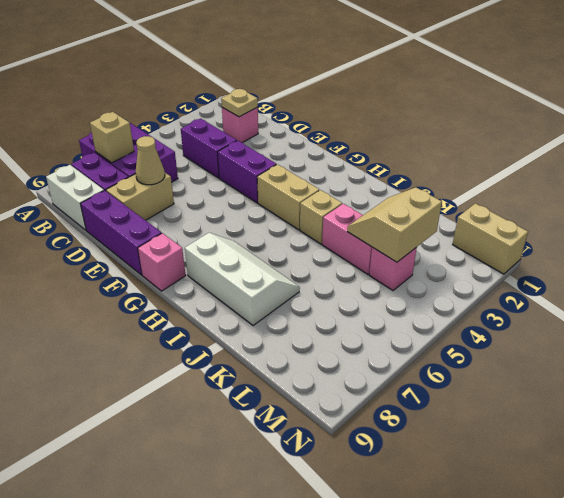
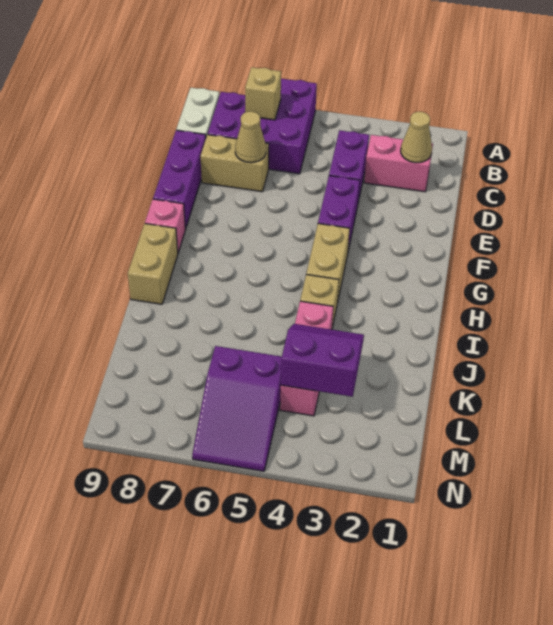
pink 1x1 brick [222,107,258,143] -> pink 1x2 brick [364,135,433,192]
tan 1x1 plate [221,89,258,117] -> tan 1x1 cone [401,112,432,163]
white 2x3 slope [185,233,300,326] -> none
tan 2x2 slope [347,187,442,262] -> purple 2x2 slope [281,324,364,397]
none -> purple 2x3 slope [192,346,282,471]
tan 1x2 brick [453,203,528,274] -> tan 1x2 brick moved to [128,224,178,304]

